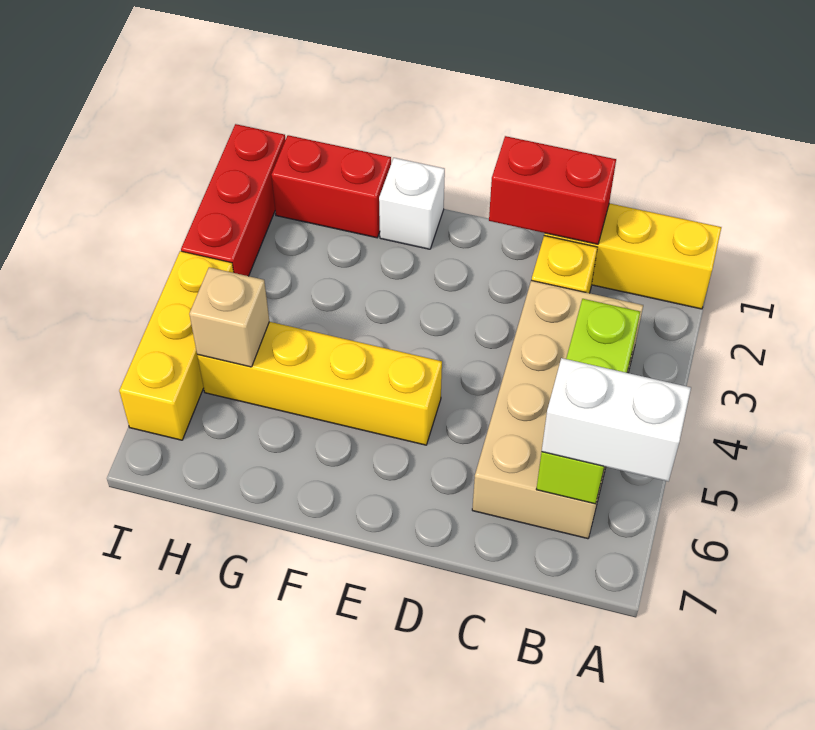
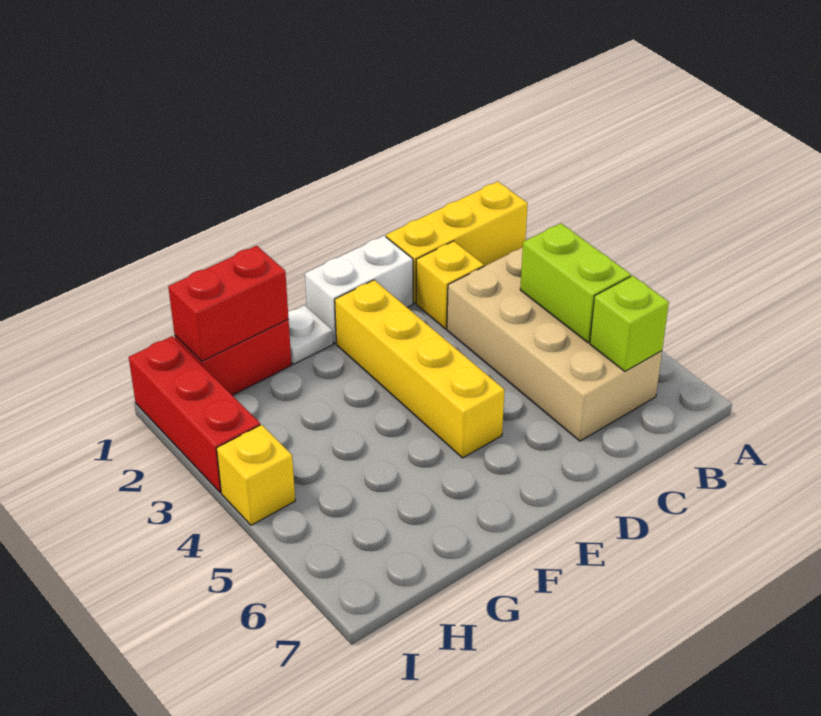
white 1x2 brick [542,358,691,481] -> white 1x2 brick moved to [305,236,413,343]
red 1x2 brick [489,136,616,244] -> red 1x2 brick moved to [168,246,289,361]
yellow 1x4 brick [197,322,442,445] -> yellow 1x4 brick turned to [335,280,504,458]
white 1x1 brick [379,158,445,249] -> white 1x1 plate [288,305,333,364]
tan 1x1 brick [189,267,269,367] -> none
yellow 1x3 brick [119,251,234,440] -> yellow 1x1 brick [216,425,295,525]

